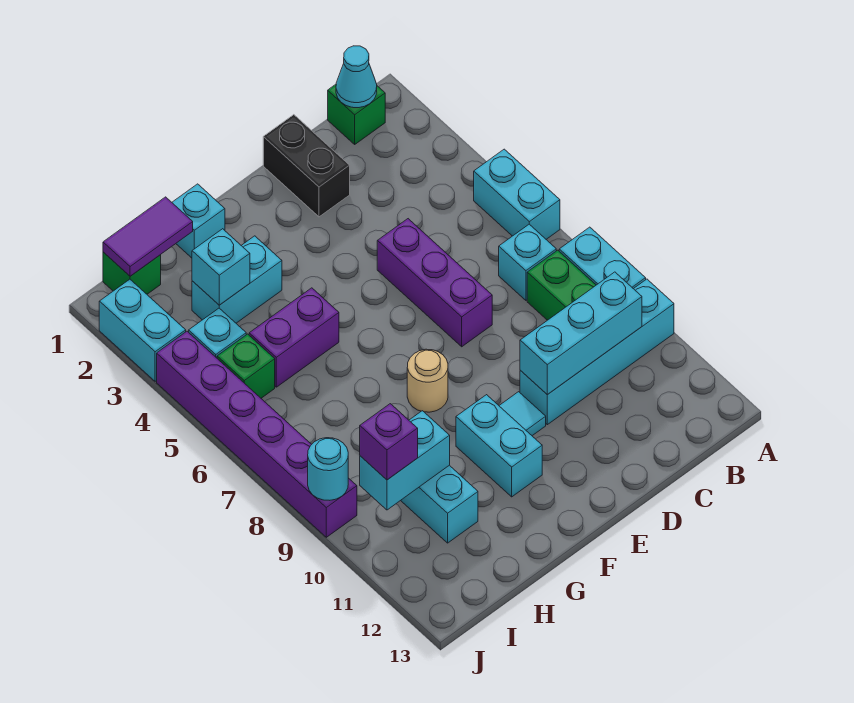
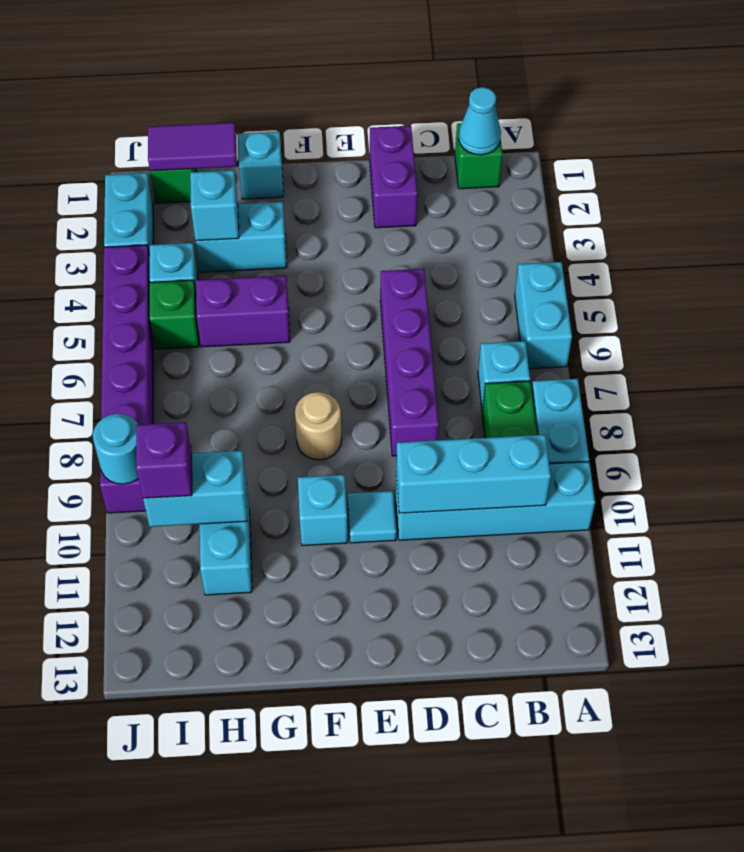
black 1x2 brick [263,115,350,217] -> purple 1x2 brick [370,126,417,228]
purple 1x3 brick [377,219,492,347] -> purple 1x4 brick [380,269,439,456]
cyan 1x2 brick [456,395,542,497] -> cyan 1x1 brick [298,475,348,546]

